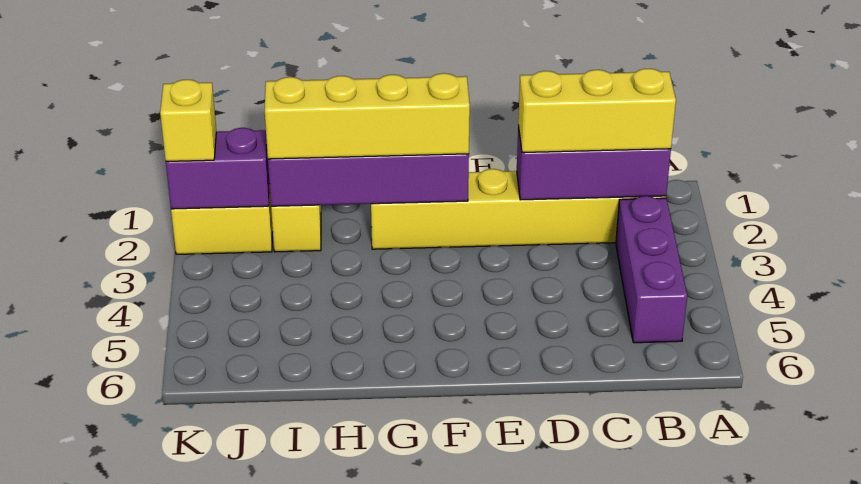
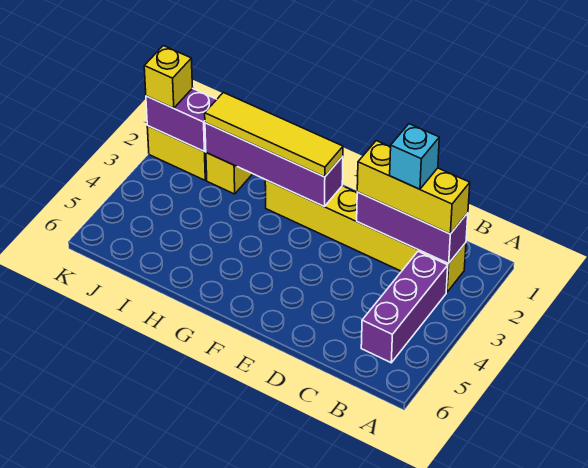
none -> cyan 1x1 brick [390,124,439,189]
yellow 1x4 brick [265,73,470,159] -> yellow 1x4 tile [205,92,343,177]

